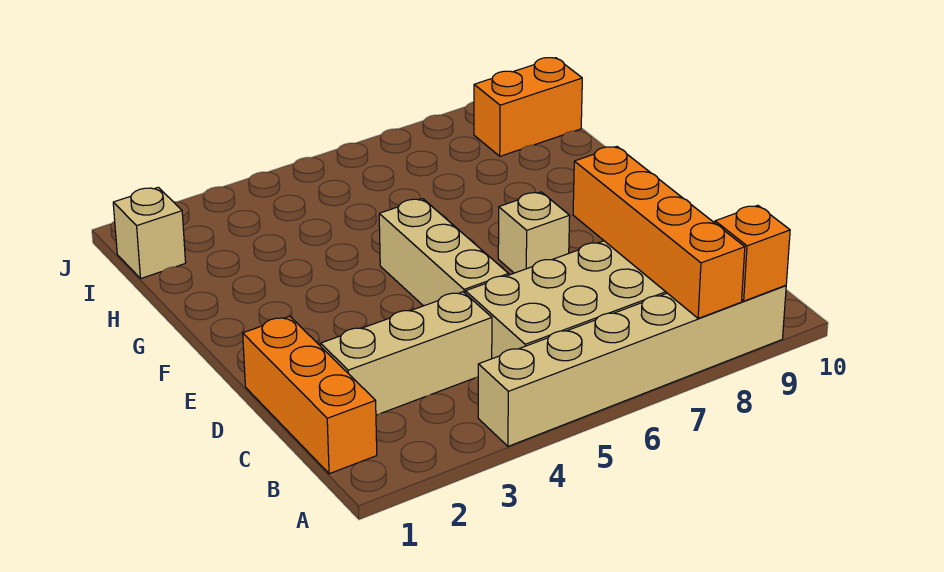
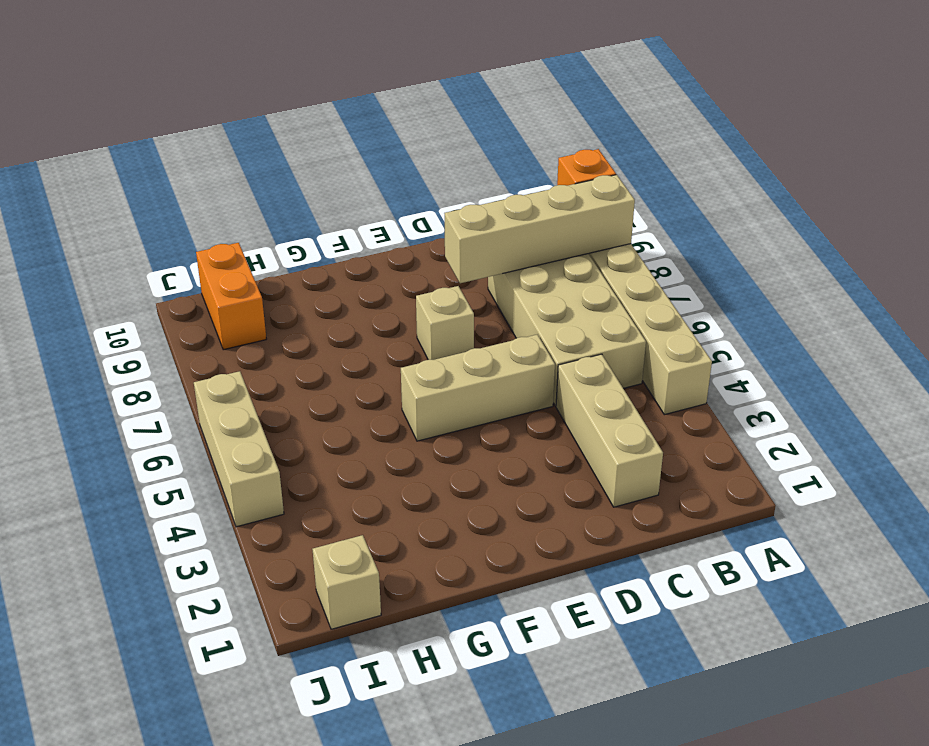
orange 1x4 brick [573,147,745,319] -> tan 1x4 brick [444,175,635,283]
orange 1x3 brick [243,316,377,474] -> none
none -> tan 1x3 brick [194,371,284,527]

